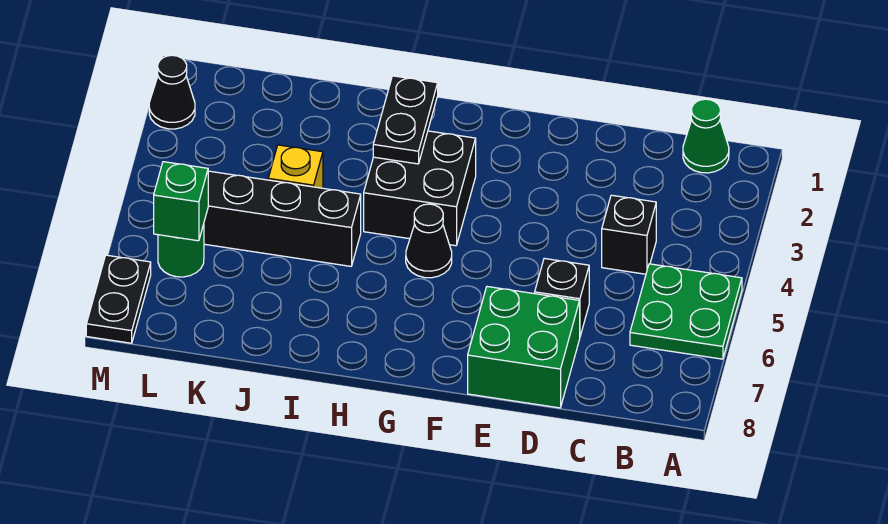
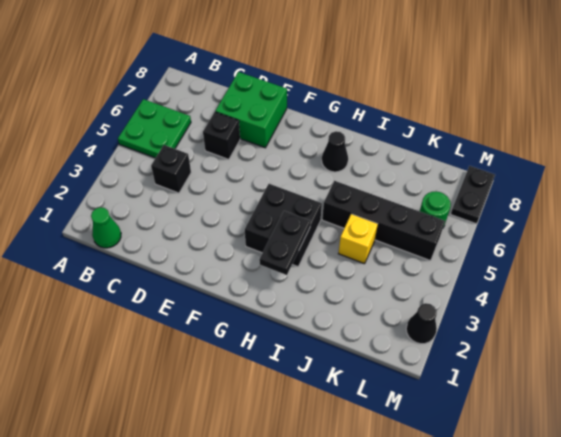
black 1x1 cone [406,204,452,278] -> black 1x1 cone moved to [322,131,348,172]
green 1x1 brick [154,162,208,241] -> none

